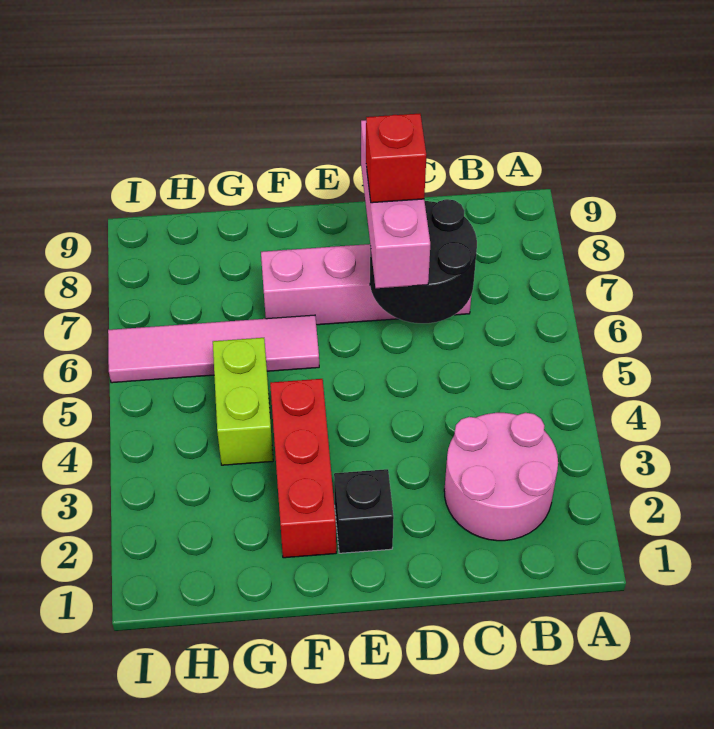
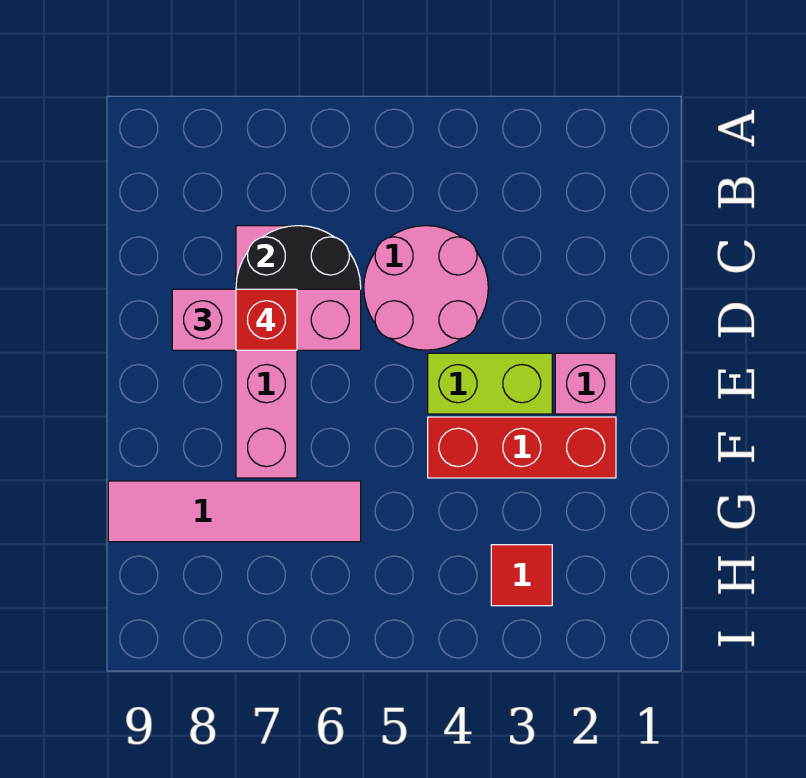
pink 2x2 round brick [444,413,558,541] -> pink 2x2 round brick moved to [364,226,488,350]
black 1x1 brick [334,469,394,553] -> pink 1x1 brick [555,353,616,414]
pink 1x4 tile [108,315,319,383] -> pink 1x4 tile turned to [108,481,361,542]
lime 1x2 brick [213,338,273,465] -> lime 1x2 brick moved to [428,353,552,414]
none -> red 1x1 tile [491,545,552,606]

